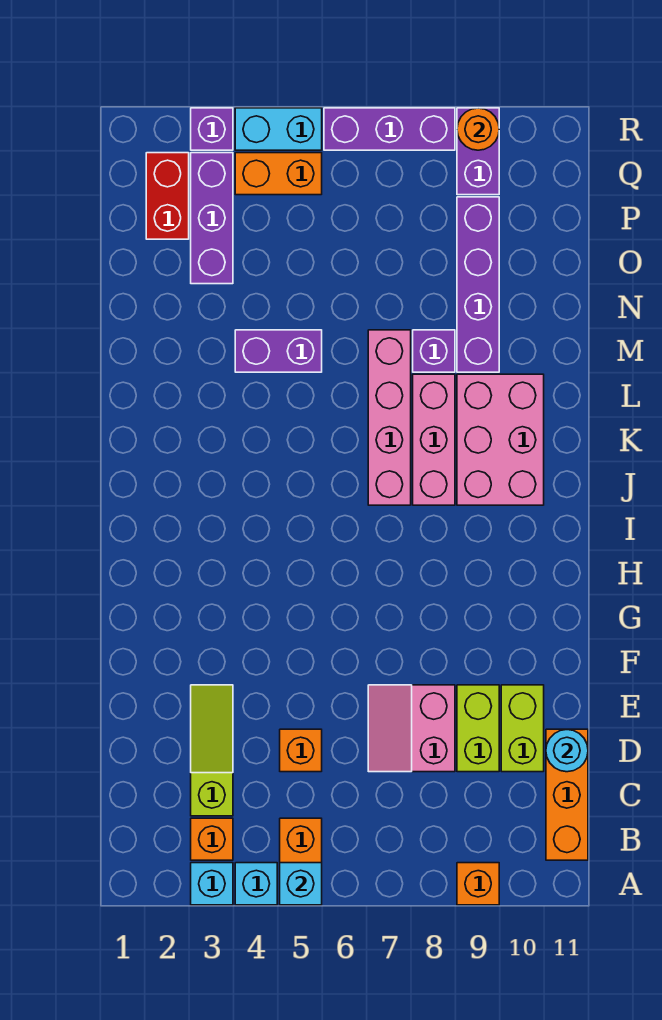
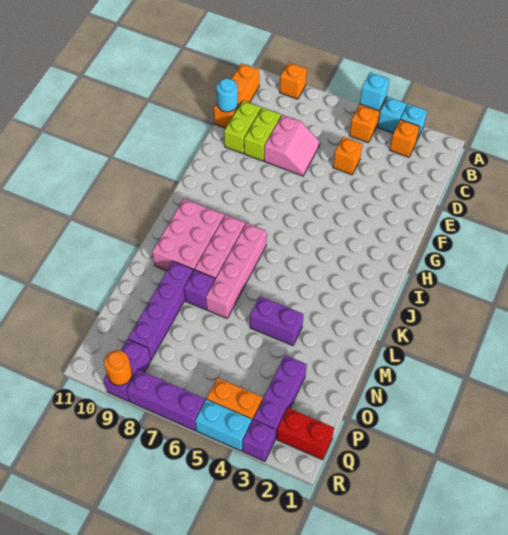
lime 1x3 slope [191,685,233,816] -> none
red 1x2 brick [146,153,189,239] -> red 1x2 brick turned to [277,408,334,460]

